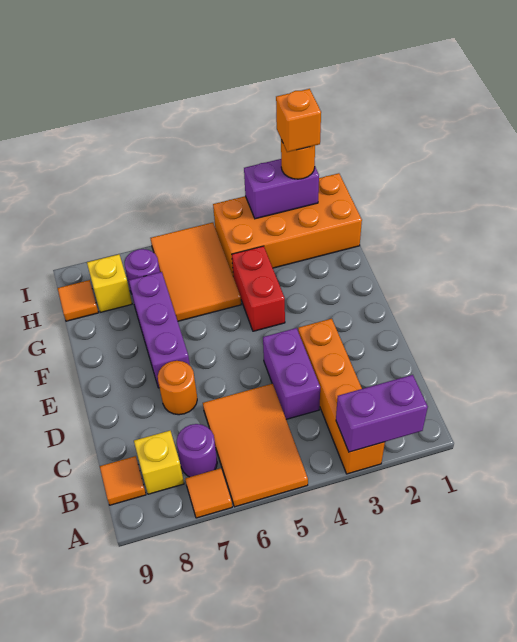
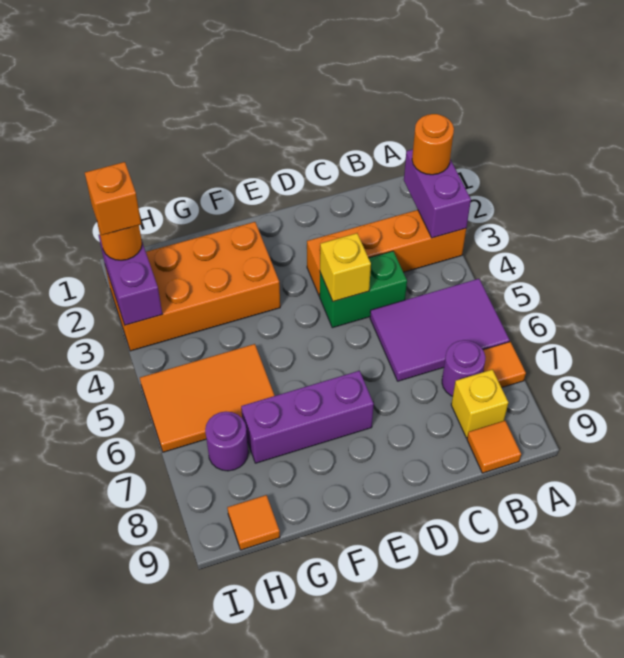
orange 2x3 tile [203,384,308,507] -> purple 2x3 tile [370,279,510,381]
purple 1x2 brick [263,328,320,419] -> green 1x2 brick [319,251,407,328]
orange 1x1 round brick [158,361,197,415] -> orange 1x1 round brick moved to [412,114,454,175]
red 1x2 brick [232,246,285,331] -> none
orange 2x4 brick [213,173,362,275] -> orange 2x4 brick turned to [105,222,280,351]
yellow 1x1 brick [87,254,132,313] -> yellow 1x1 brick moved to [320,233,371,302]

